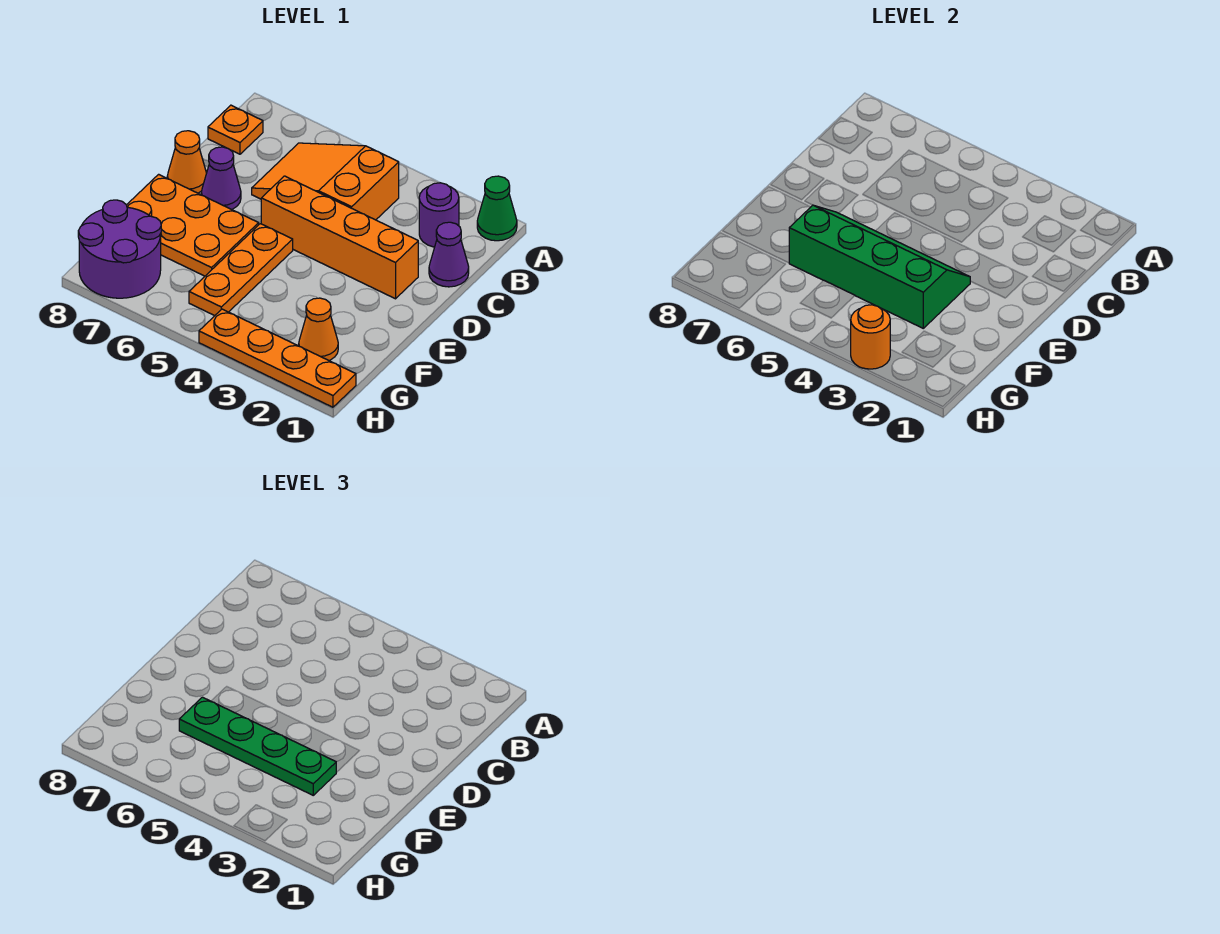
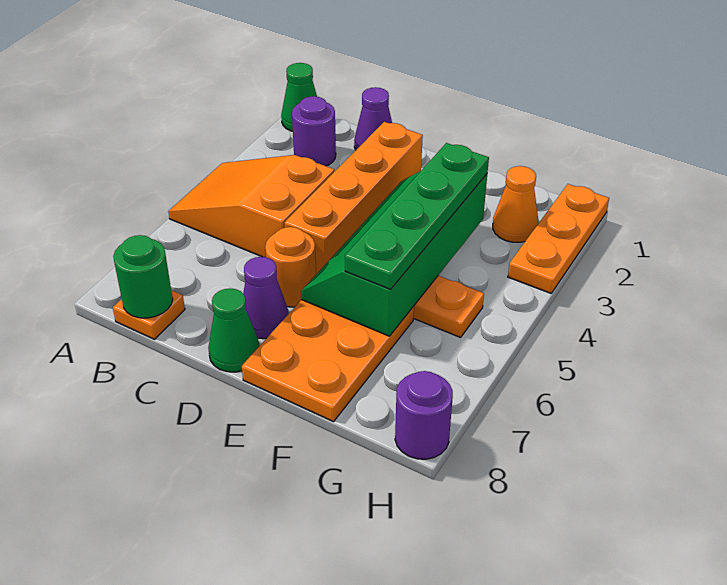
orange 2x3 slope [252,143,399,220] -> orange 2x3 slope turned to [168,155,334,257]
none -> green 1x1 round brick [113,235,173,318]
orange 1x1 cone [167,131,207,193] -> green 1x1 cone [208,288,260,372]
purple 2x2 round brick [78,200,161,298] -> purple 1x1 round brick [395,371,453,459]
orange 1x4 plate [199,309,356,407] -> orange 1x3 plate [508,184,609,293]
orange 1x1 round brick [851,305,890,369] -> orange 1x1 round brick moved to [265,227,316,307]

